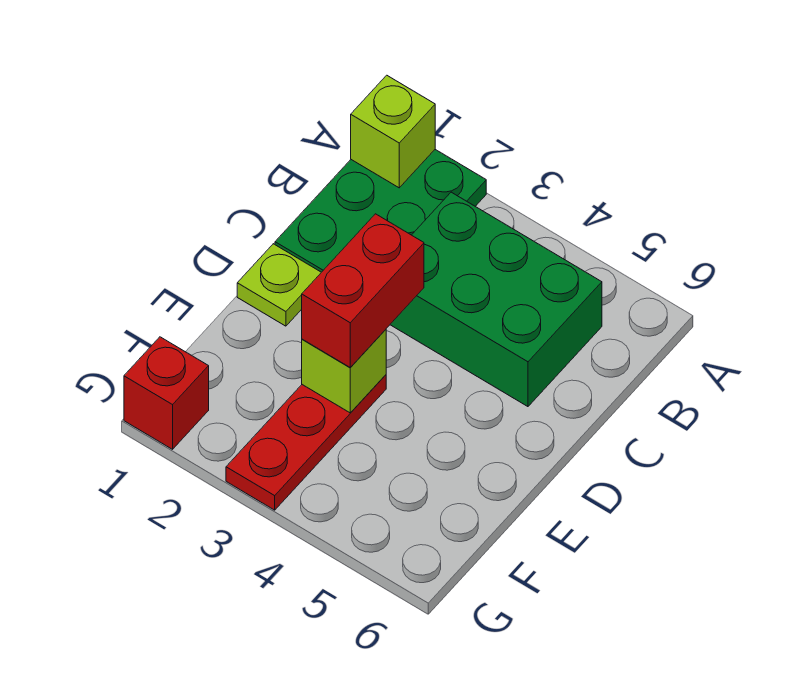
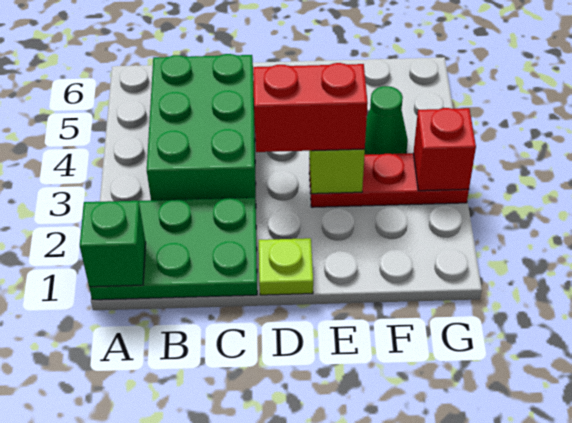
lime 1x1 brick [351,75,435,188] -> green 1x1 brick [80,201,146,287]
none -> green 1x1 cone [364,86,408,155]
red 1x1 brick [124,337,209,449] -> red 1x1 brick moved to [413,108,476,191]

